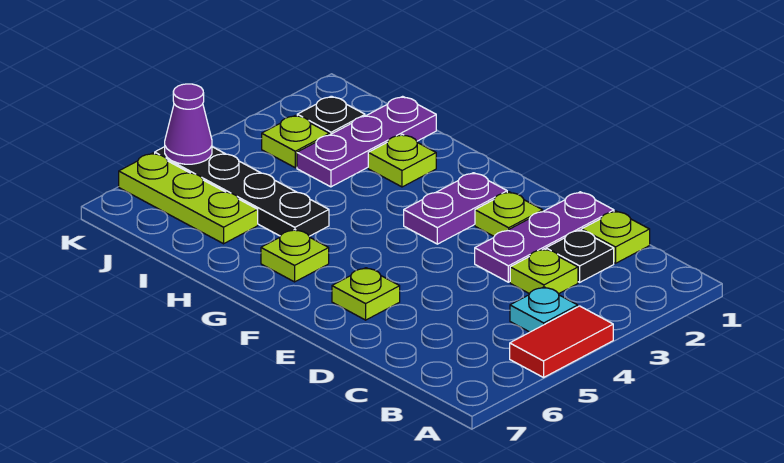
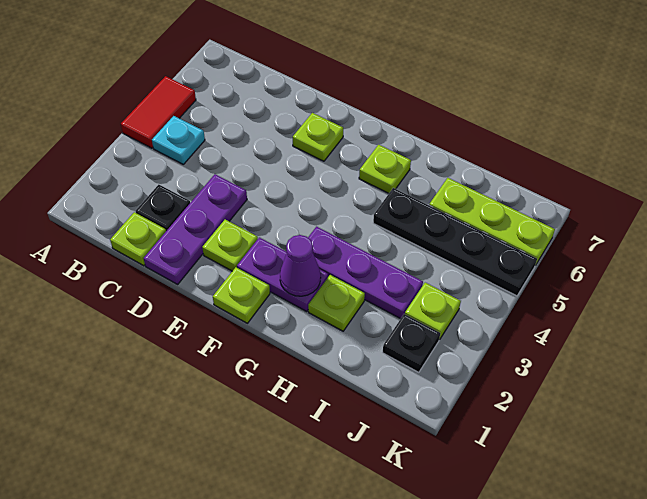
lime 1x1 plate [510,249,578,294] -> lime 1x1 plate moved to [213,267,270,323]
purple 1x2 plate [404,173,507,244] -> purple 1x2 plate turned to [237,237,328,311]
purple 1x3 plate [297,96,436,187] -> purple 1x3 plate turned to [308,227,423,319]
purple 1x1 cone [165,84,212,164] -> purple 1x1 cone moved to [280,235,321,296]

